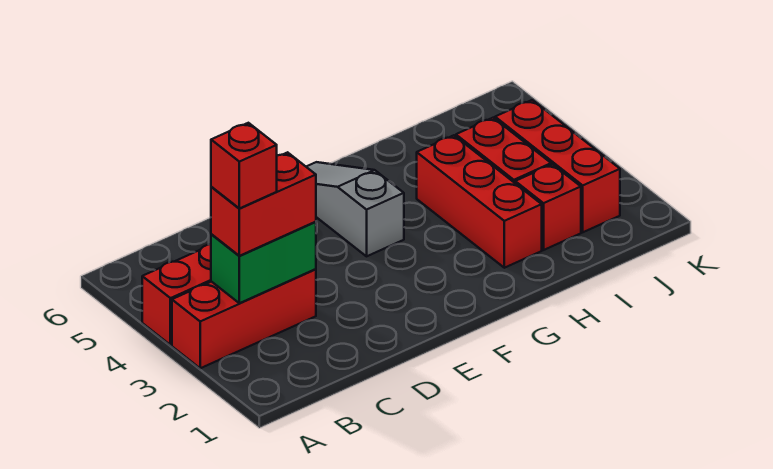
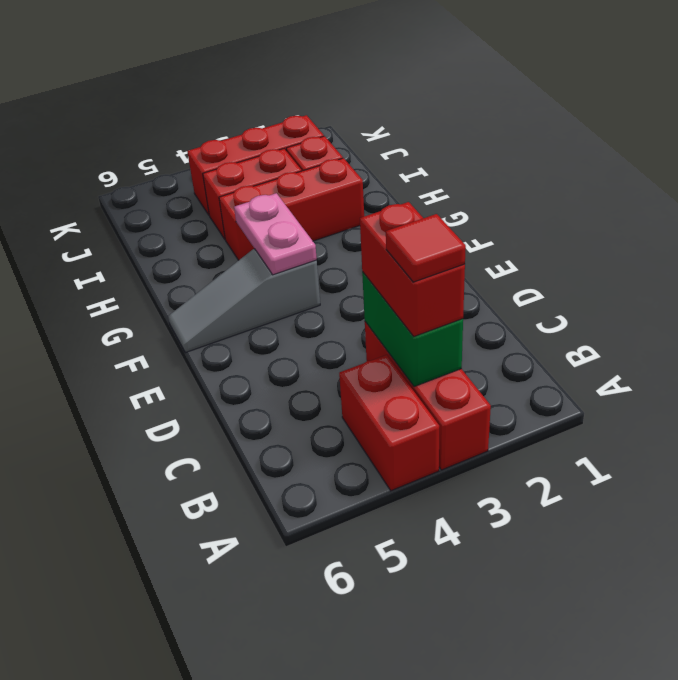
red 1x1 brick [211,123,277,208] -> red 1x1 tile [386,214,466,282]
none -> pink 1x2 plate [234,193,317,275]

